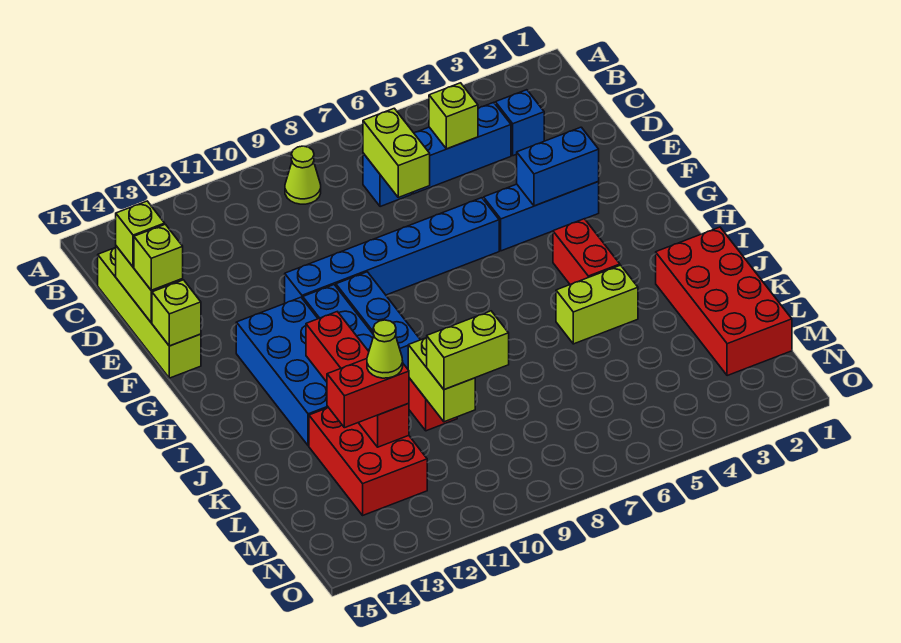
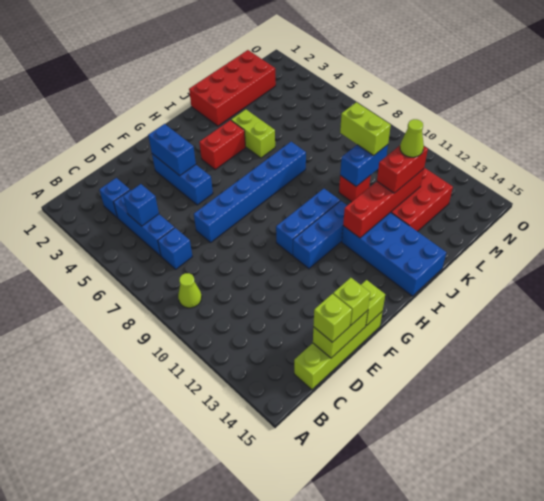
lime 1x1 brick [429,83,478,149] -> blue 1x1 brick [123,184,159,226]
lime 1x2 brick [363,108,430,197] -> none
blue 1x6 brick [285,198,499,303] -> blue 1x6 brick turned to [194,142,306,242]
blue 2x4 brick [236,297,328,446] -> blue 2x4 brick turned to [342,212,446,296]
lime 1x2 brick [408,338,475,422] -> blue 1x2 brick [340,145,388,186]
red 1x2 brick [327,359,409,428] -> red 1x2 brick turned to [377,146,428,193]

